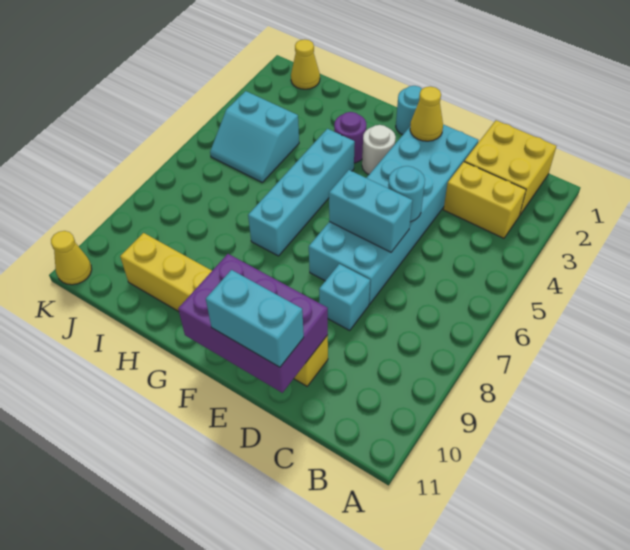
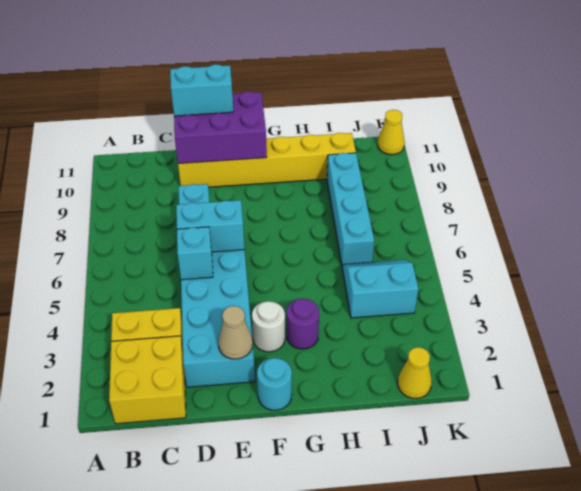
cyan 1x1 round brick [388,166,425,222] -> cyan 1x1 brick [177,227,213,280]
yellow 1x1 cone [410,86,443,141] -> tan 1x1 cone [218,306,253,359]
cyan 1x4 brick [248,129,355,256] -> cyan 1x4 brick moved to [327,153,374,265]

